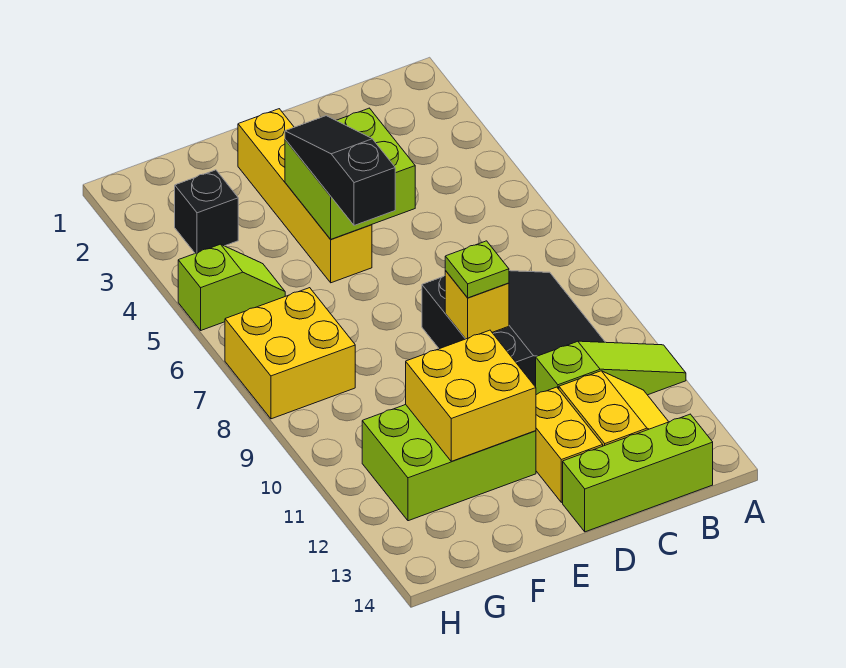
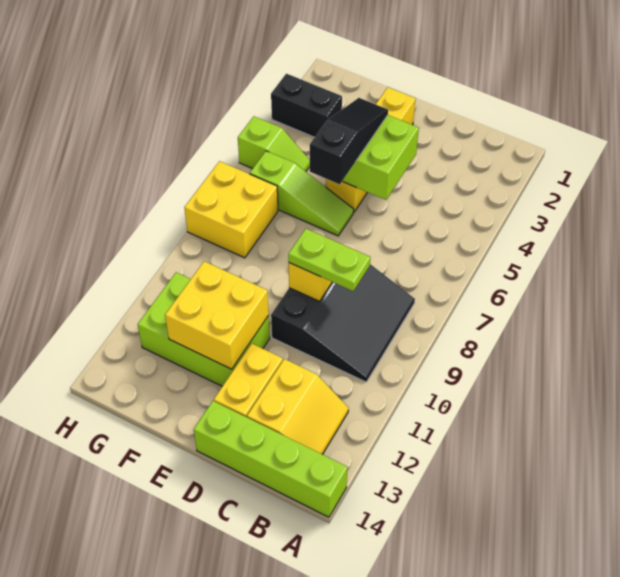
lime 1x3 slope [536,341,686,395] -> lime 1x3 slope moved to [250,151,354,236]
lime 1x3 brick [563,414,713,532] -> lime 1x4 brick [194,401,348,517]
lime 1x1 plate [445,241,509,298] -> lime 1x2 plate [288,229,370,291]
black 1x1 brick [175,170,238,253] -> black 1x2 brick [271,74,342,137]

